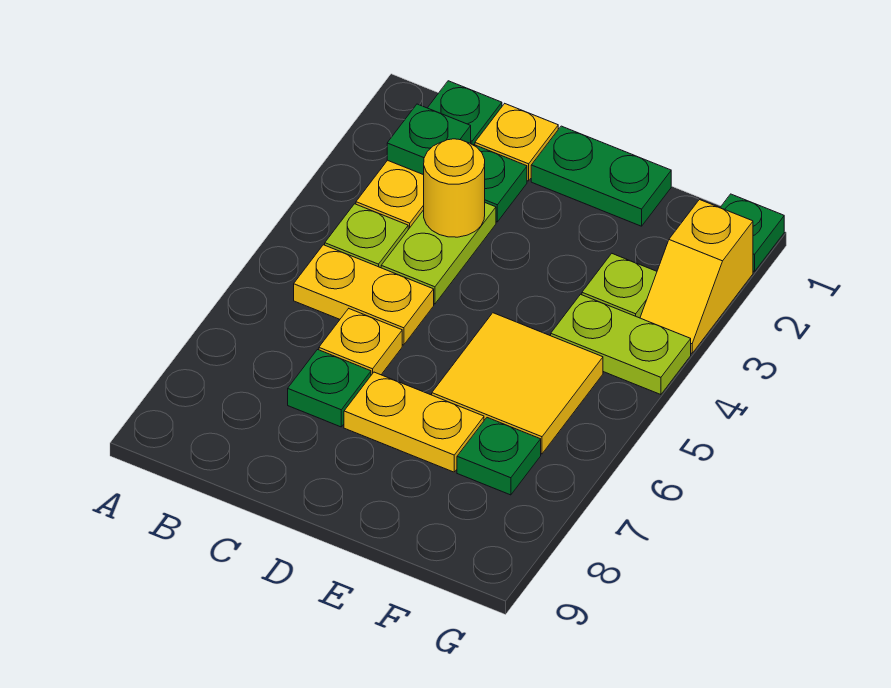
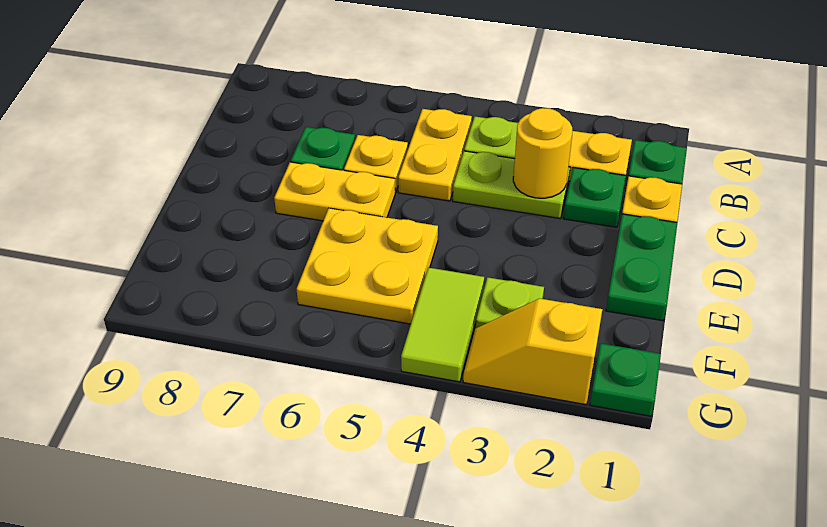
green 1x1 plate [387,104,471,175] -> none
yellow 1x2 plate [344,372,484,472] -> yellow 1x2 plate turned to [274,162,395,221]
yellow 2x2 tile [432,313,603,454] -> yellow 2x2 plate [297,208,438,324]
lime 1x2 plate [551,294,691,395] -> lime 1x2 tile [401,268,484,382]
green 1x1 plate [457,418,541,495] -> none

